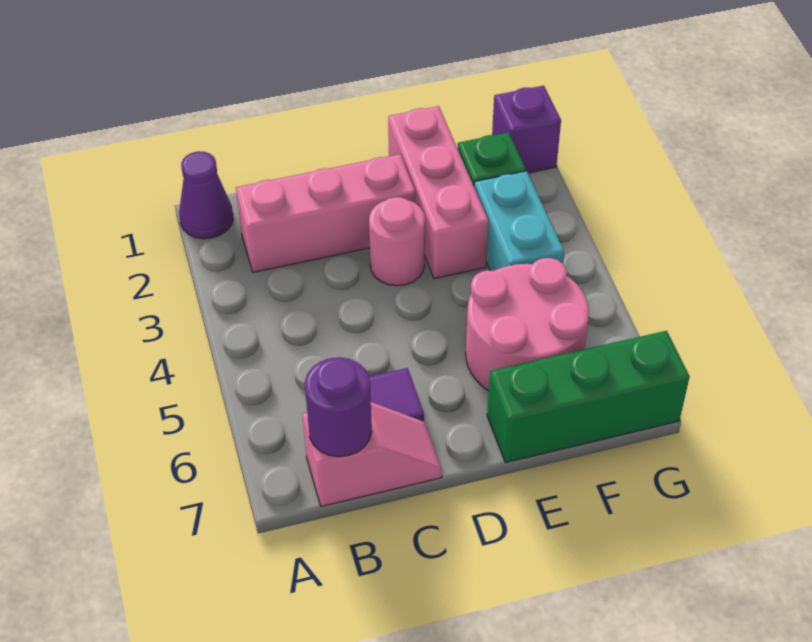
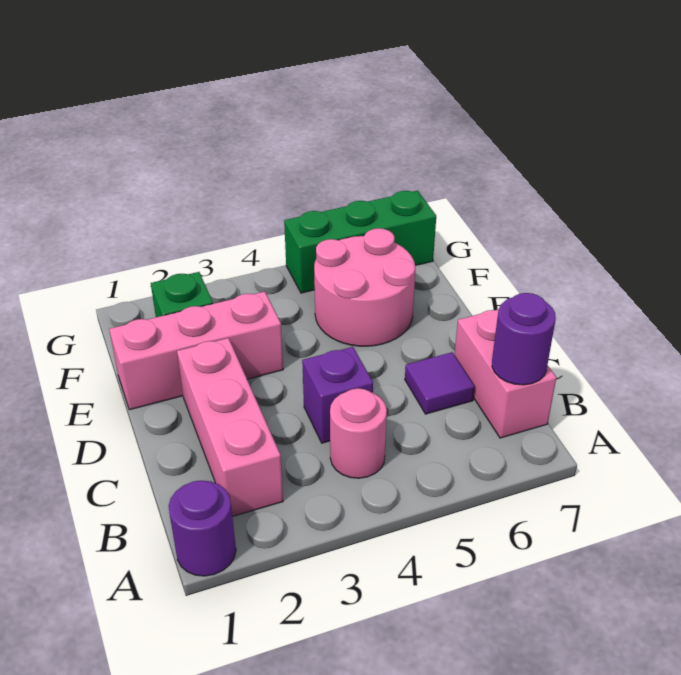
purple 1x1 cone [179,151,233,239] -> purple 1x1 round brick [169,481,236,576]
pink 1x2 slope [303,402,442,506] -> pink 1x2 brick [454,309,556,438]
pink 1x1 round brick [369,197,425,286] -> pink 1x1 round brick moved to [330,388,387,478]
green 1x3 brick [487,331,690,463] -> green 1x3 brick turned to [284,191,436,293]
cyan 1x2 brick [474,171,564,271] -> none
purple 1x1 brick [492,86,561,173] -> purple 1x1 brick moved to [302,347,373,443]

